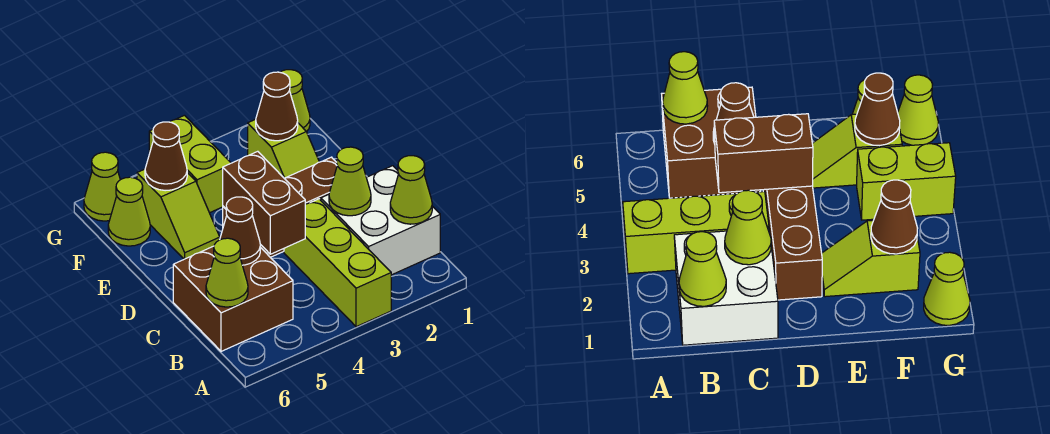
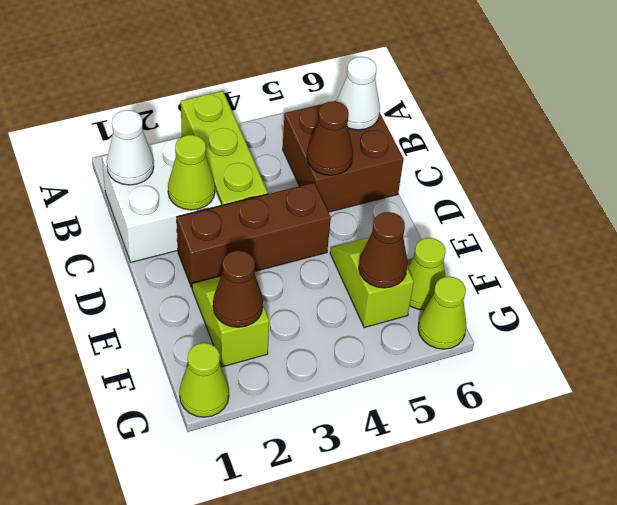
lime 1x1 cone [390,156,432,224] -> white 1x1 cone [107,110,154,185]
lime 1x1 cone [206,238,248,307] -> white 1x1 cone [336,57,380,130]
brown 1x2 brick [223,151,305,254] -> none
lime 1x2 brick [149,115,231,213] -> none

